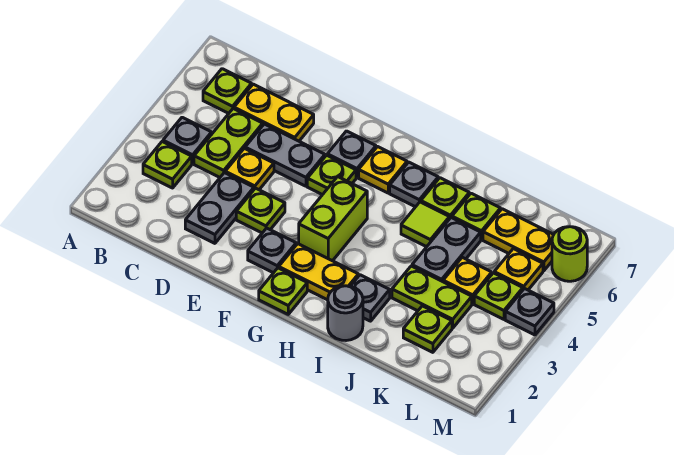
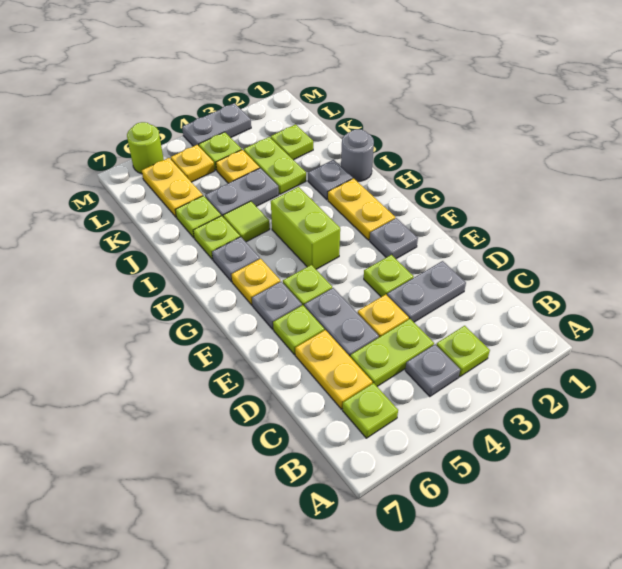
lime 1x1 plate [259,268,307,314] -> lime 1x1 plate moved to [273,305,324,355]
lime 1x2 brick [299,177,367,261] -> lime 1x2 brick turned to [271,187,340,269]
grey 1x1 plate [505,289,554,335] -> grey 1x2 plate [182,103,251,146]

